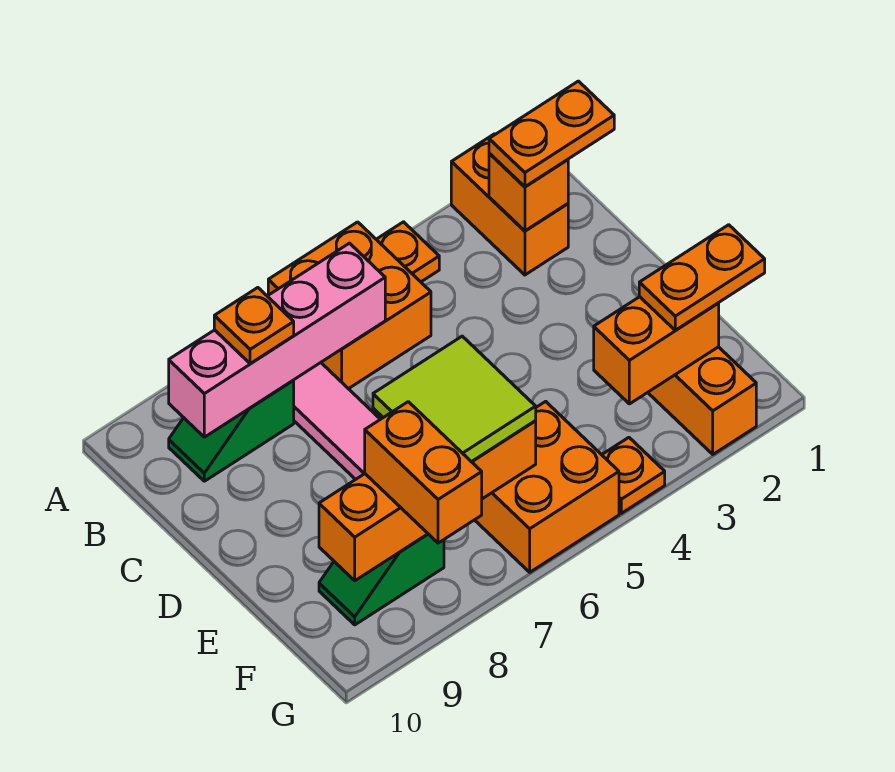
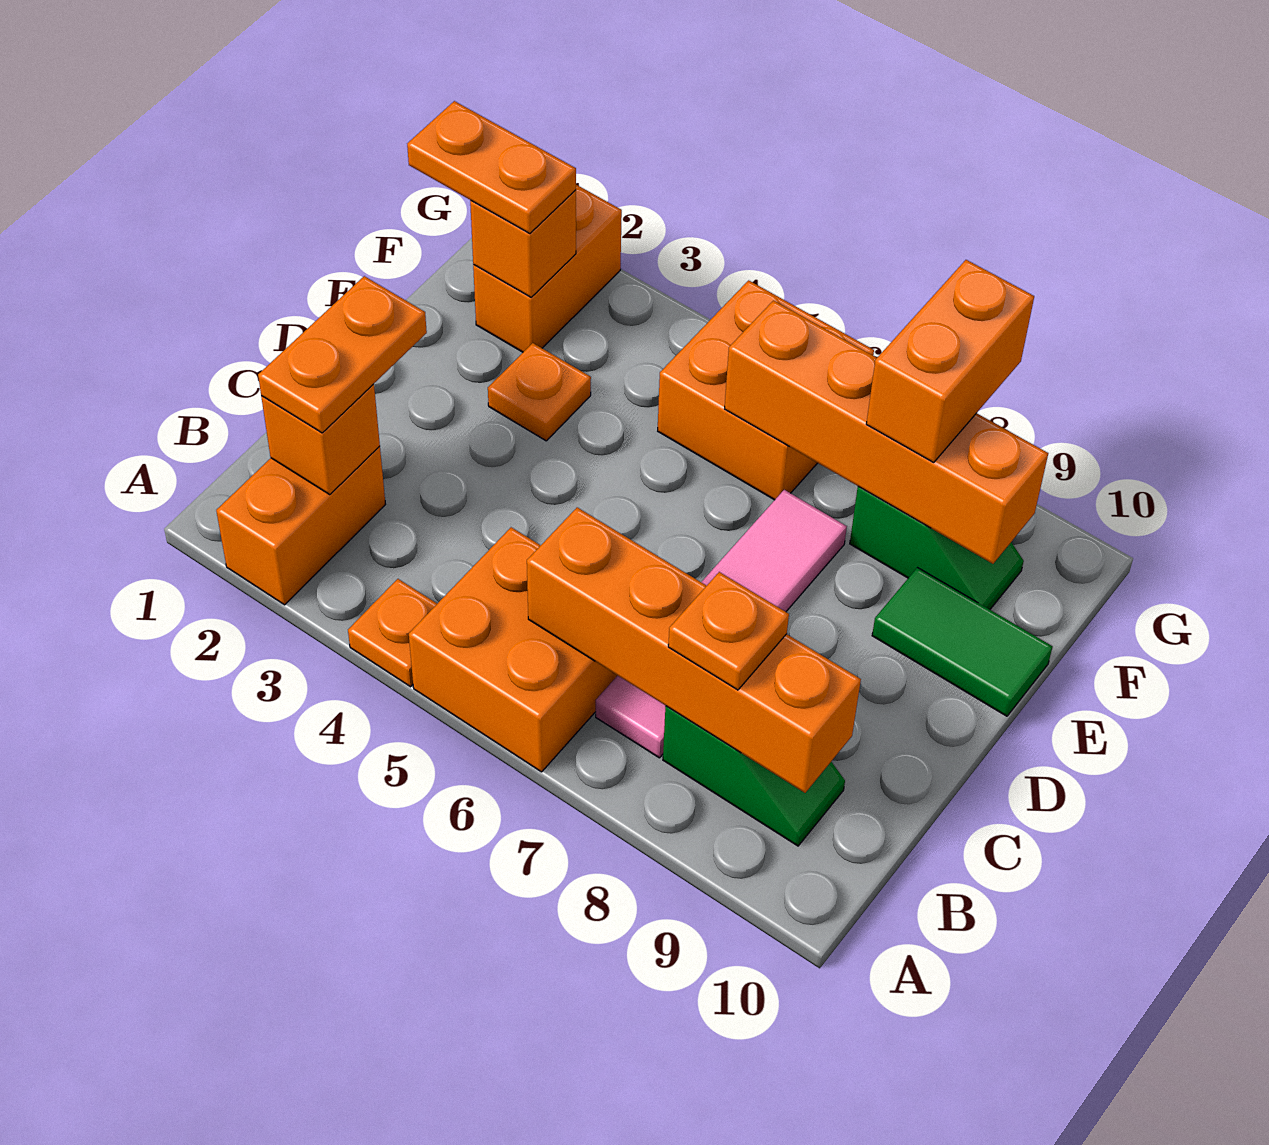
orange 1x2 plate [489,81,614,187] -> orange 1x2 plate turned to [258,276,427,433]
pink 1x4 brick [169,243,385,437] -> orange 1x4 brick [527,507,861,793]
lime 2x2 tile [373,336,536,462] -> none
none -> green 1x2 tile [872,568,1053,716]
orange 1x2 brick [594,297,719,404] -> orange 1x1 brick [470,190,576,297]
orange 1x1 plate [602,438,665,513] -> orange 1x1 plate moved to [488,343,591,441]

